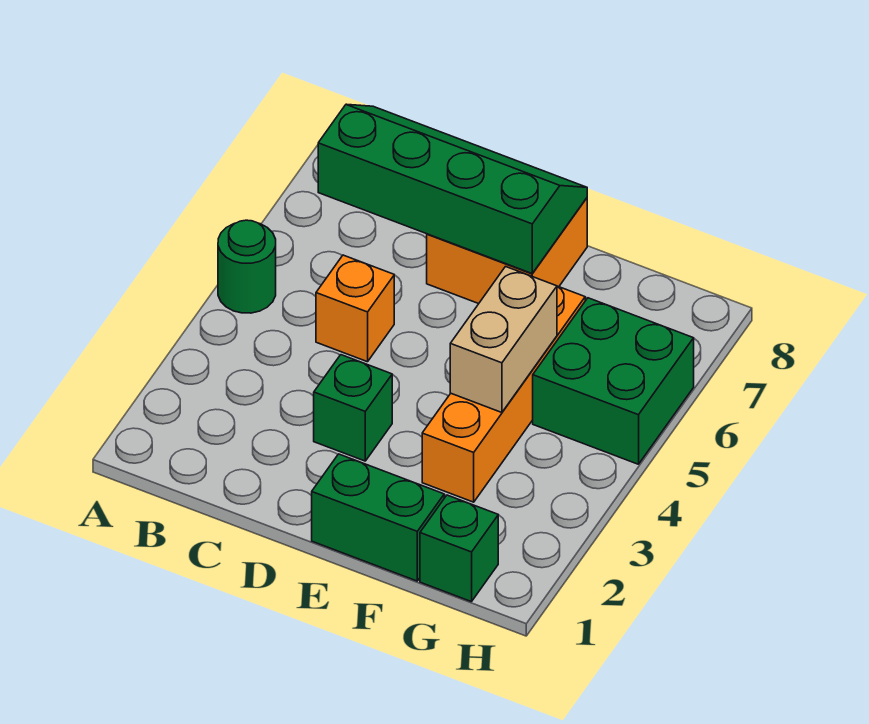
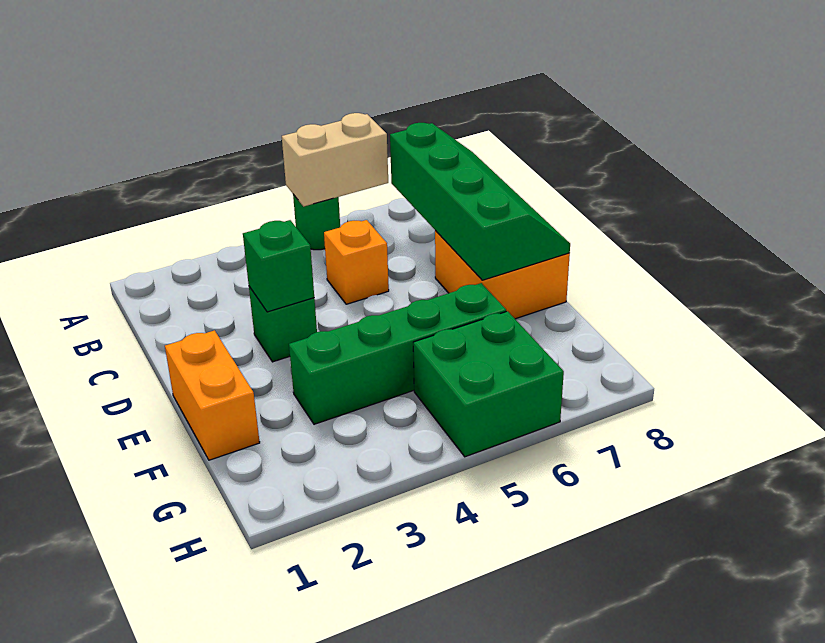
green 1x2 brick [312,454,444,581] -> orange 1x2 brick [165,330,260,460]
orange 1x4 brick [422,286,585,502] -> green 1x4 brick [289,283,506,424]
tan 1x2 brick [450,267,557,412] -> tan 1x2 brick moved to [282,113,388,207]
green 1x1 brick [420,495,498,602] -> green 1x1 brick moved to [243,220,314,312]

